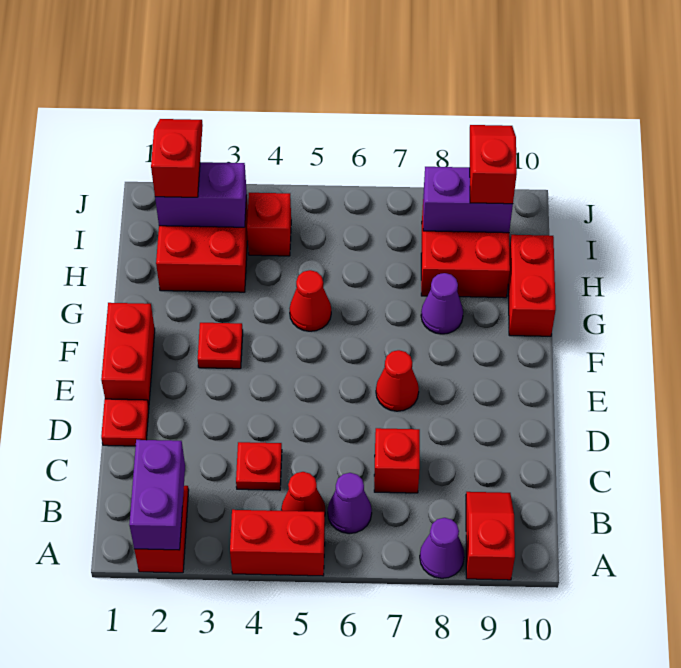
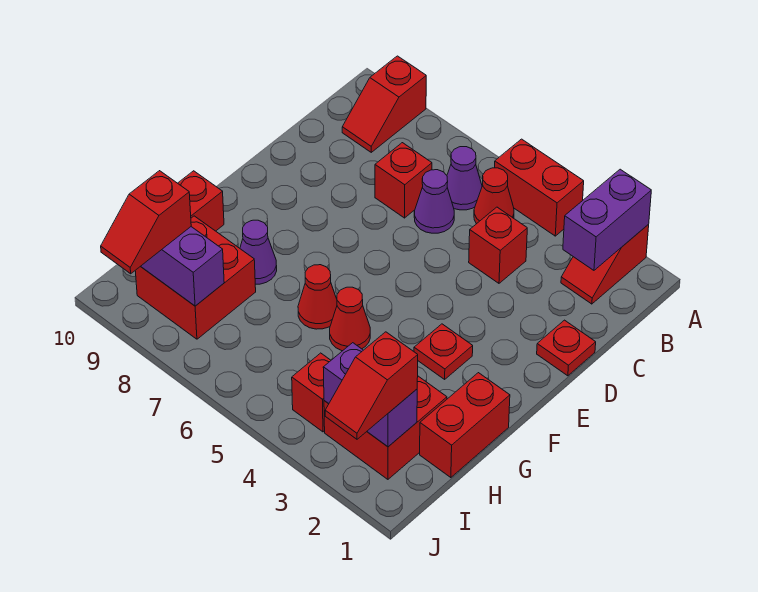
purple 1x1 cone [420,518,465,578] -> purple 1x1 cone moved to [414,170,454,233]
red 1x1 plate [236,442,282,490] -> red 1x1 brick [469,207,527,283]
red 1x2 brick [101,303,155,406] -> red 1x2 brick moved to [420,373,510,478]
red 1x1 cone [376,350,419,411] -> red 1x1 cone moved to [298,265,337,329]

